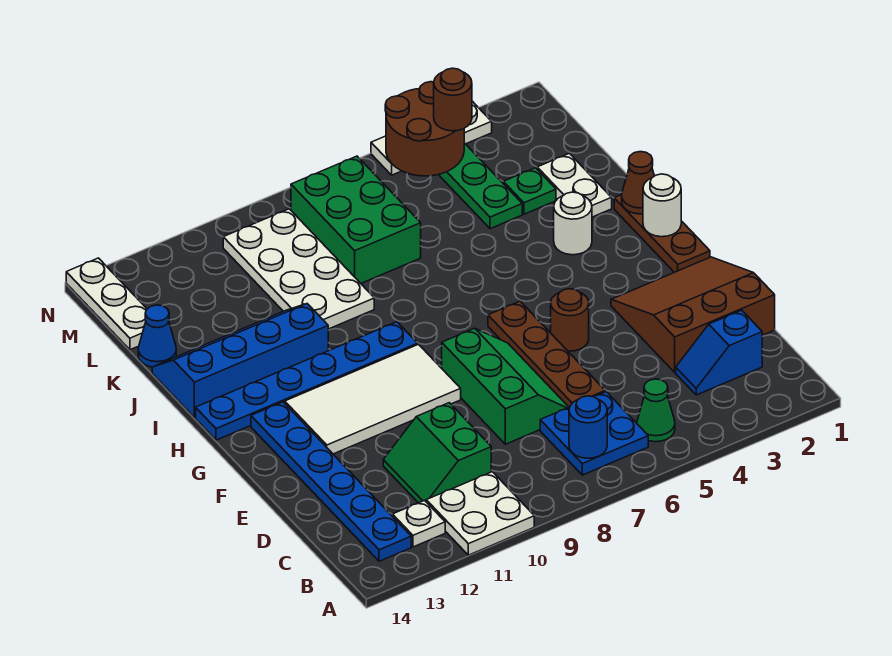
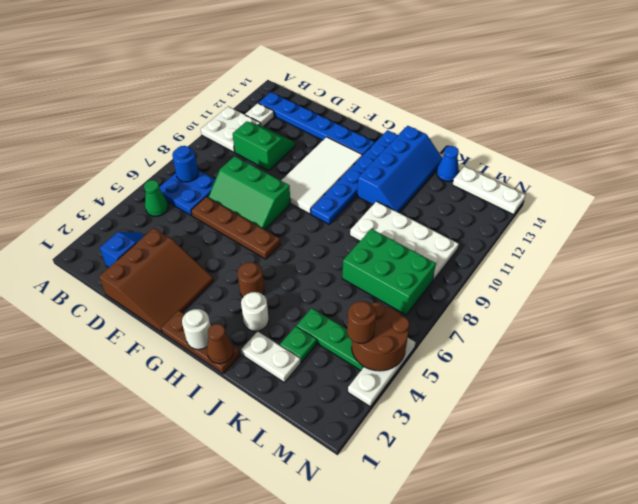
brown 1x1 round brick [551,289,589,351] -> brown 1x1 round brick moved to [237,262,264,297]

